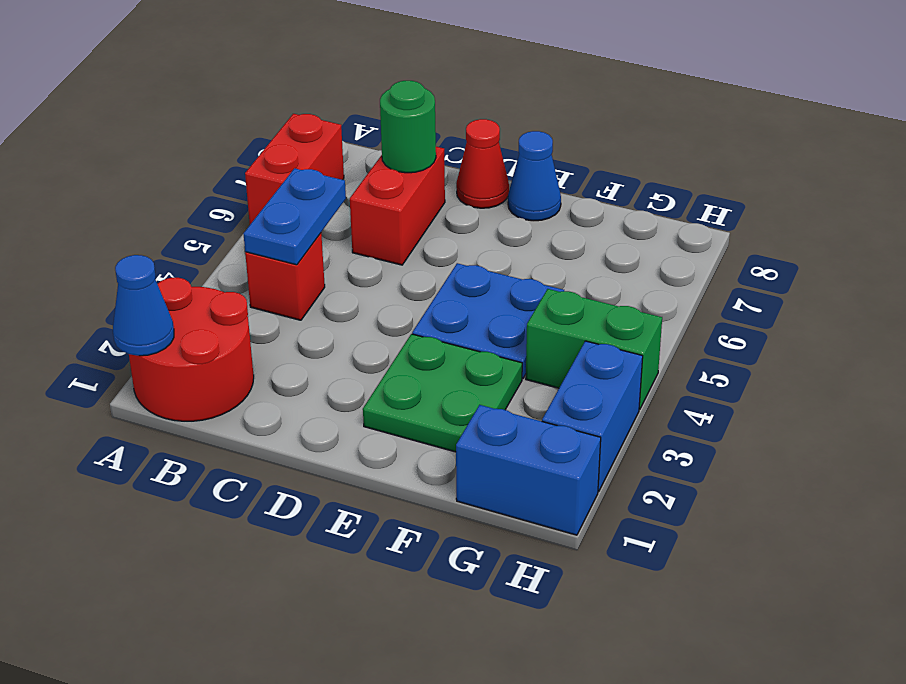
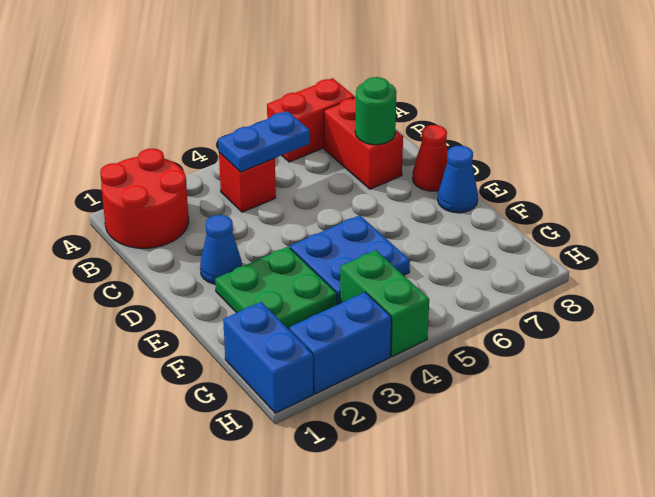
blue 1x1 cone [113,255,174,356] -> blue 1x1 cone moved to [200,215,242,284]
red 1x2 brick [350,147,445,265] -> red 1x2 brick turned to [324,97,403,189]

